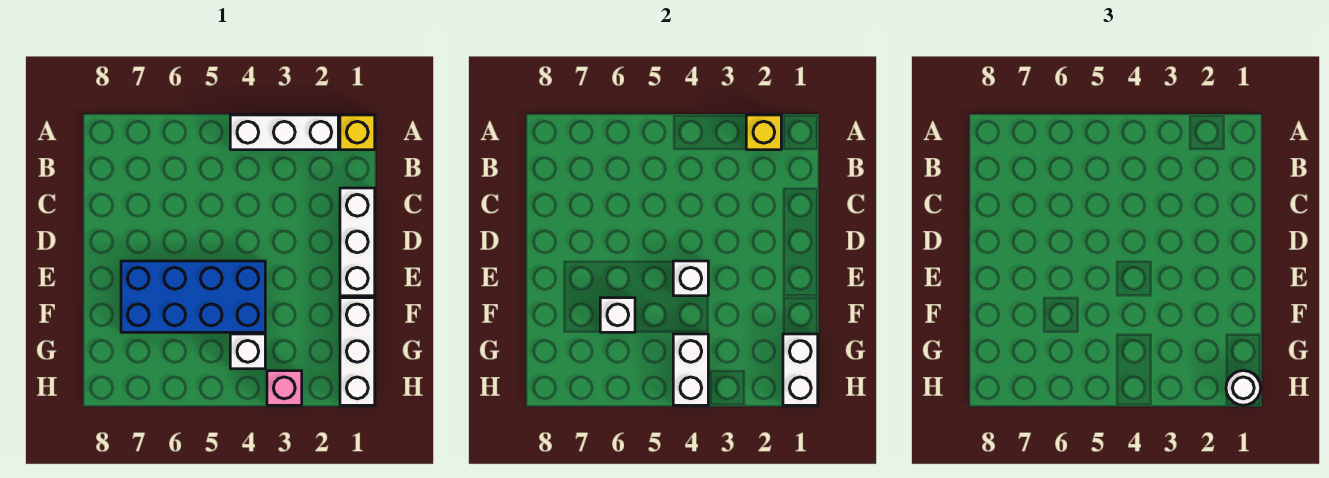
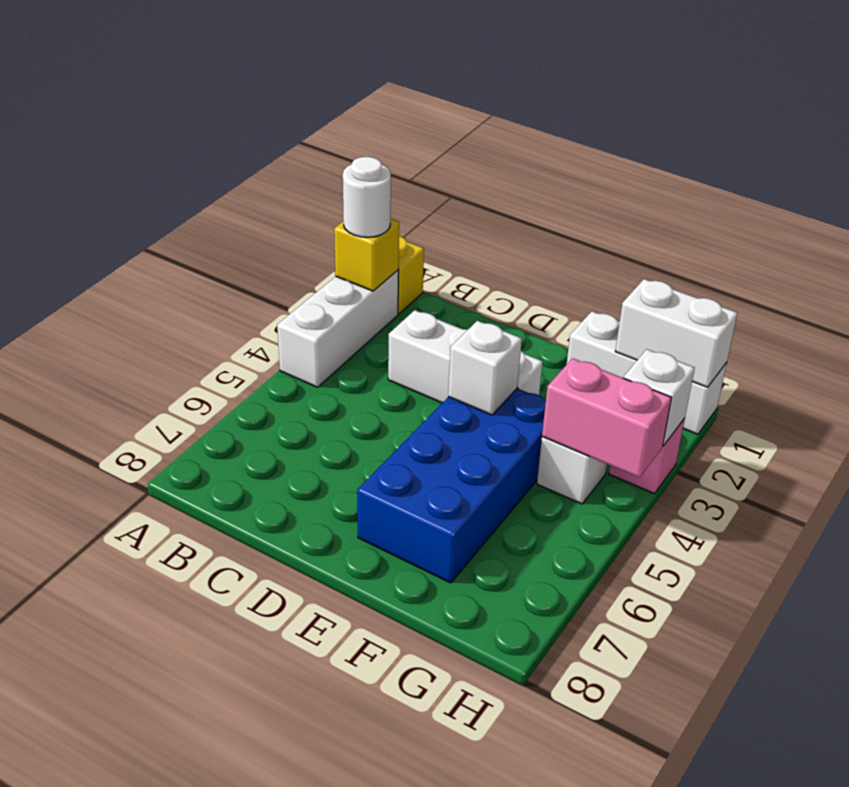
white 1x3 brick [340,188,375,296] -> white 1x3 brick moved to [388,310,543,403]
white 1x1 brick [600,298,635,332] -> white 1x1 brick moved to [624,349,695,446]
white 1x2 brick [673,334,708,405] -> pink 1x2 brick [542,358,672,478]
white 1x1 round brick [1226,371,1261,405] -> white 1x1 round brick moved to [343,157,391,237]

